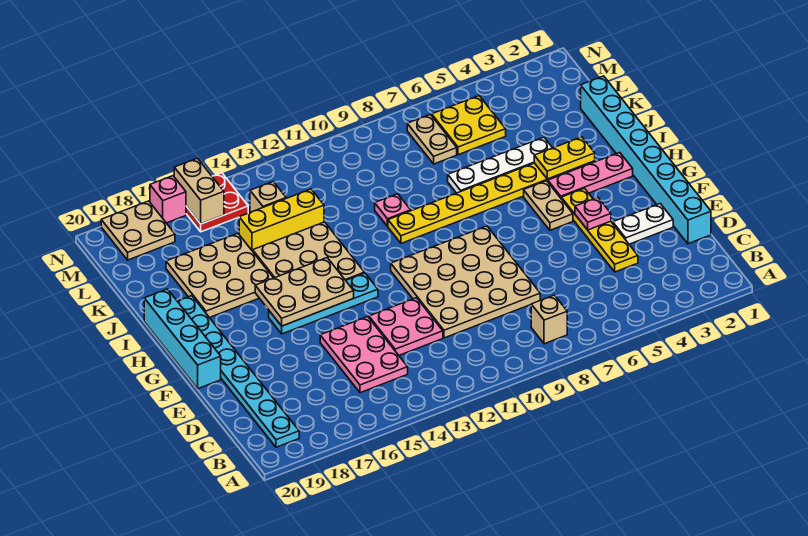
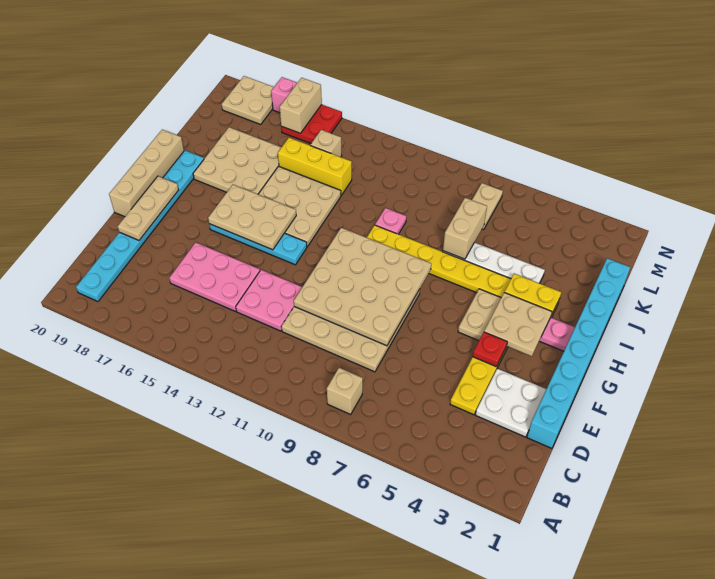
pink 2x3 plate [320,317,408,393] -> pink 2x3 plate turned to [169,242,260,311]
white 1x2 plate [613,204,673,244] -> white 2x2 plate [476,369,546,437]
none -> tan 4x4 plate [294,228,431,346]
none -> tan 1x3 plate [118,176,179,240]
pink 1x1 plate [575,197,611,230] -> red 1x1 plate [473,332,507,367]
cyan 1x4 brick [144,289,221,389] -> tan 1x4 brick [109,130,184,217]
none -> tan 2x2 plate [484,292,552,356]
none -> tan 1x2 brick [443,198,487,259]
yellow 2x2 plate [432,96,506,155] -> none

